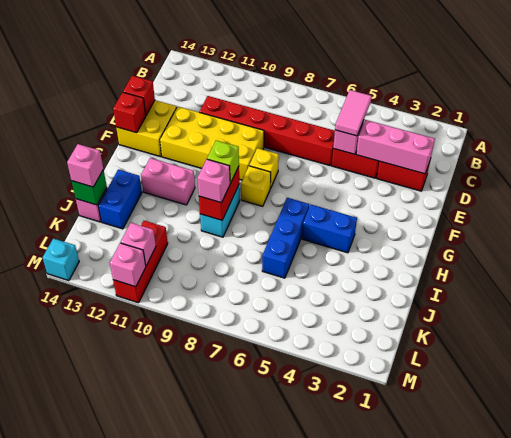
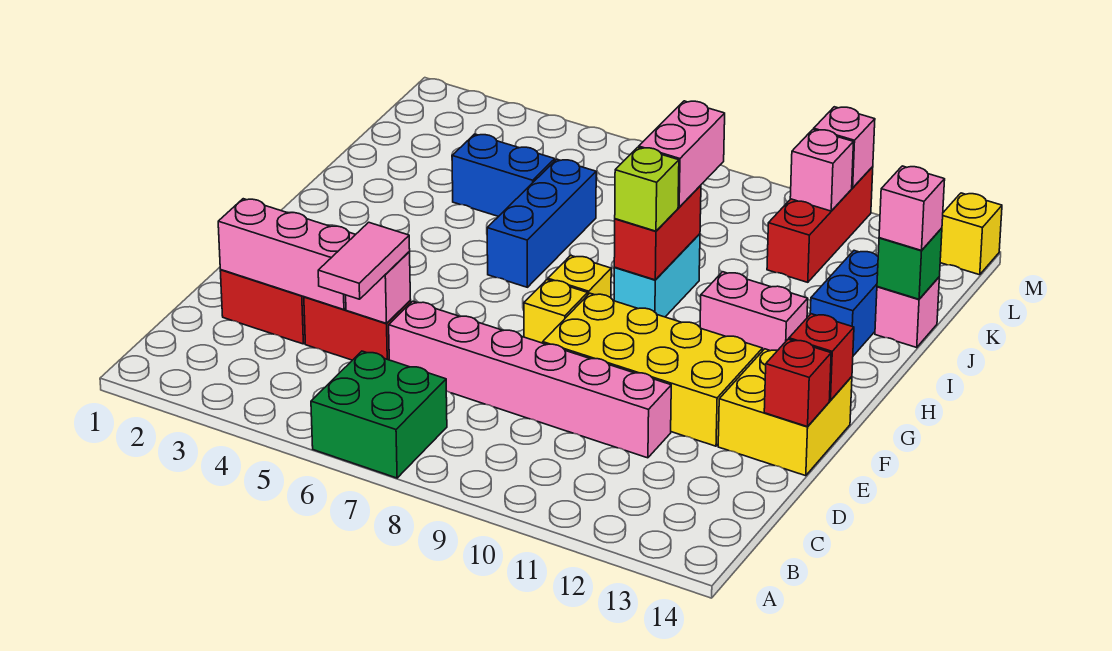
none -> green 2x2 brick [311,351,447,478]
red 1x6 brick [200,96,335,166] -> pink 1x6 brick [389,301,671,458]
blue 1x2 brick [302,205,357,253] -> blue 1x2 brick moved to [452,134,555,217]
pink 1x1 brick [197,159,230,203] -> pink 1x2 brick [639,101,725,207]
cyan 1x1 brick [43,238,79,281] -> yellow 1x1 brick [940,193,1002,275]

